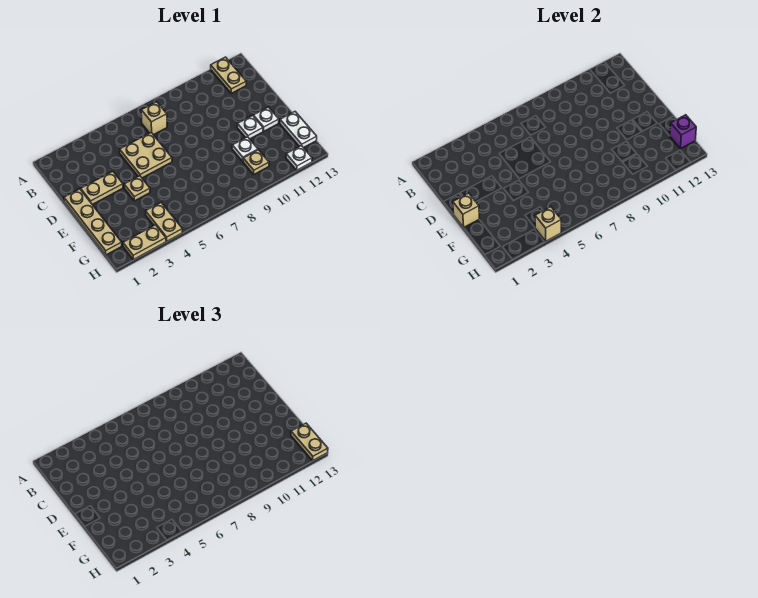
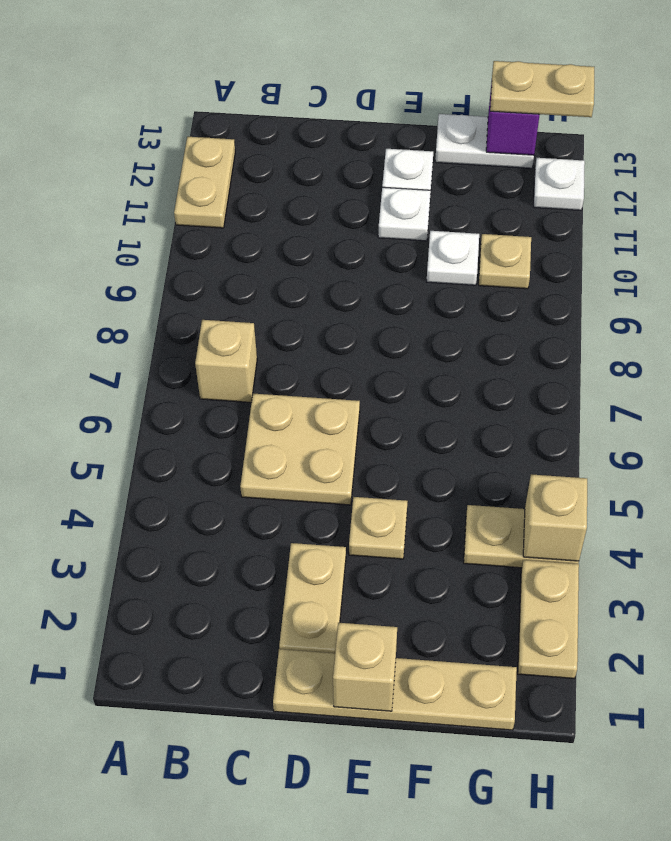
tan 1x2 plate [211,57,246,93] -> tan 1x2 plate turned to [174,137,235,228]

